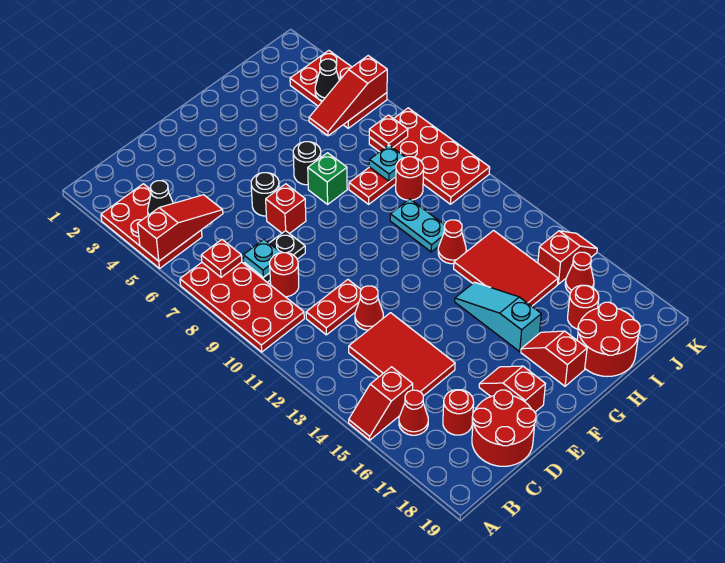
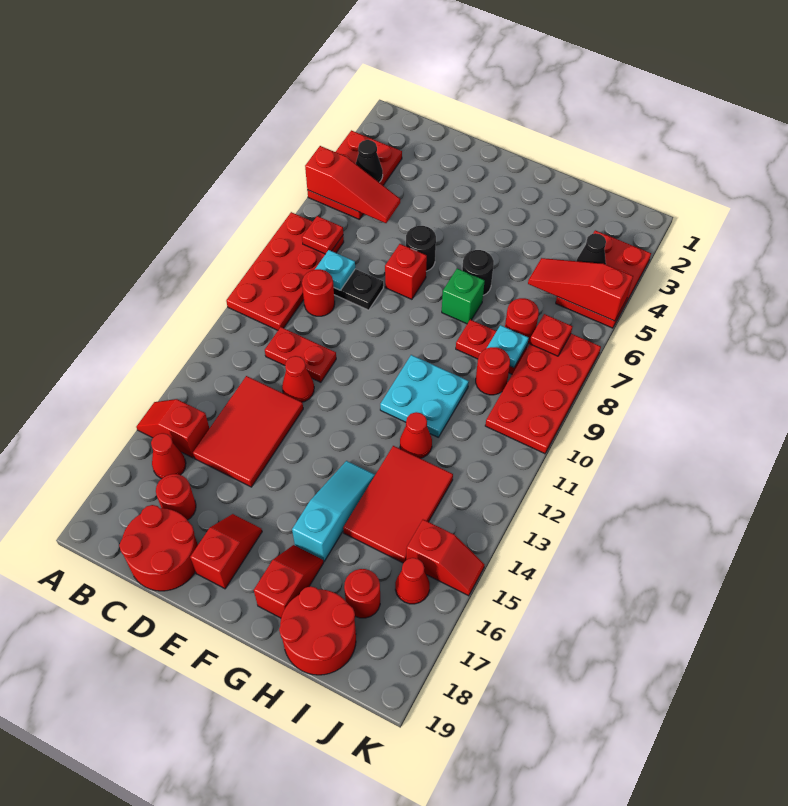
cyan 1x2 plate [390,199,445,252] -> cyan 2x2 plate [380,355,469,437]
none -> red 1x1 round brick [505,298,539,344]

